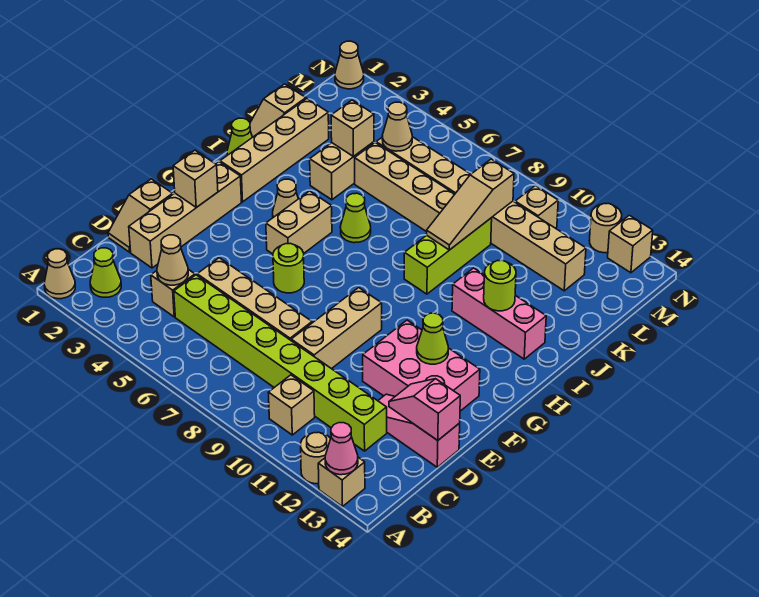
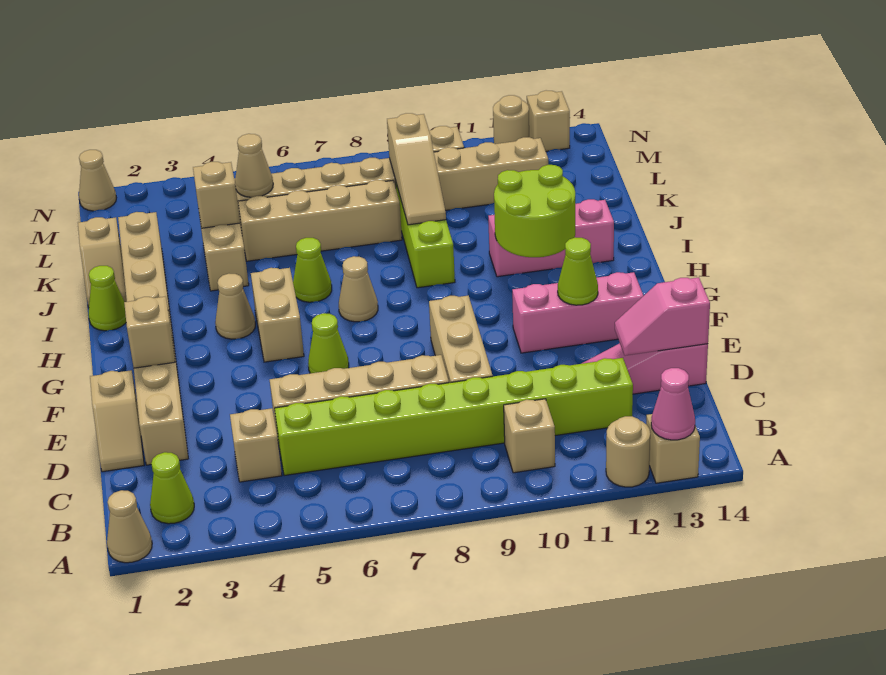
tan 1x1 cone [157,235,188,285] -> tan 1x1 cone moved to [339,256,378,322]
pink 2x3 brick [363,320,480,411] -> pink 1x3 brick [512,272,643,353]
lime 1x1 round brick [273,243,304,293] -> lime 1x1 cone [308,313,349,373]
lime 1x1 round brick [484,260,516,311] -> lime 2x2 round brick [494,165,575,257]

